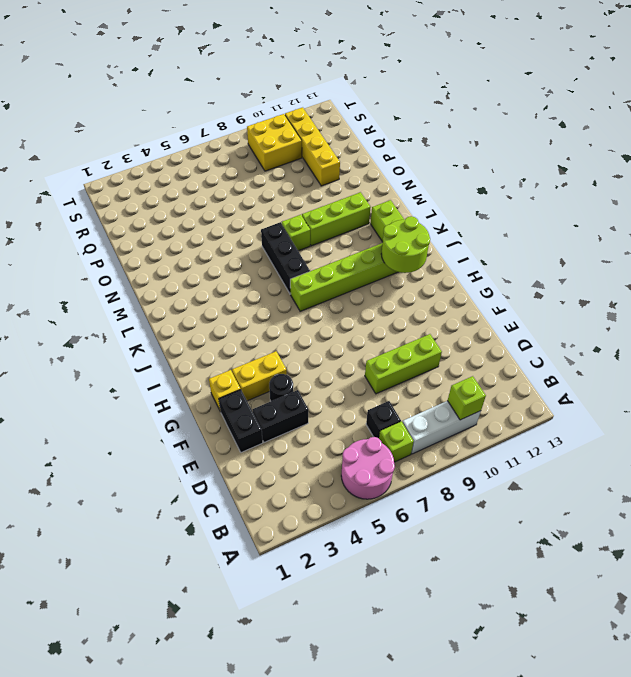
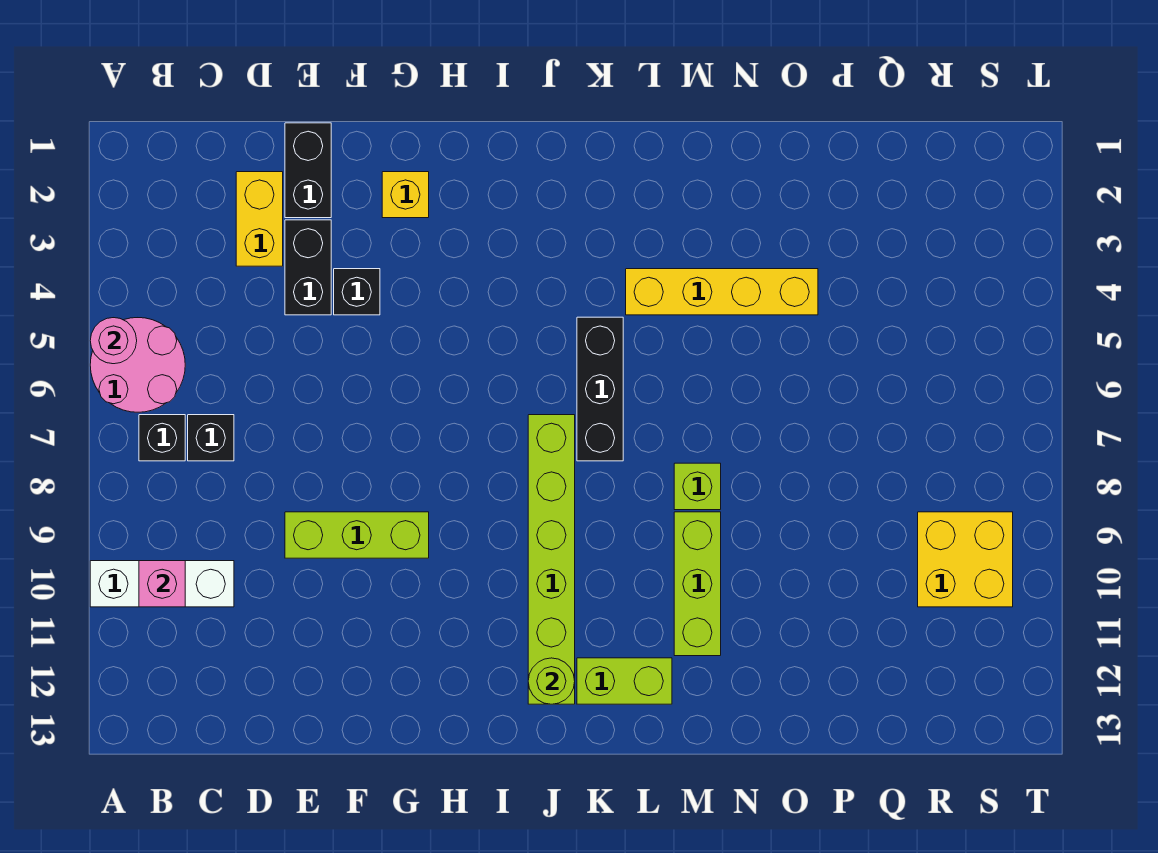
none -> pink 1x1 round brick [90,318,137,364]
lime 1x1 brick [379,421,414,462] -> black 1x1 brick [139,415,185,461]
white 1x3 brick [402,401,481,454] -> white 1x3 brick turned to [90,561,234,607]
lime 1x1 brick [447,376,486,420] -> pink 1x1 brick [139,561,185,607]
black 1x2 brick [219,390,263,452] -> black 1x2 brick turned to [285,123,331,218]
lime 1x3 brick [365,334,442,394] -> lime 1x3 brick turned to [285,512,429,558]
black 1x1 round brick [269,374,293,401] -> black 1x1 brick [334,269,380,315]
yellow 1x2 brick [232,351,287,401] -> yellow 1x2 brick moved to [236,172,283,266]
lime 2x2 round brick [381,216,430,273] -> lime 1x1 round brick [528,658,575,704]
black 1x3 brick [261,222,310,294] -> black 1x3 brick turned to [577,317,623,461]
yellow 1x4 brick [285,107,340,186] -> yellow 1x4 brick moved to [626,269,818,315]

